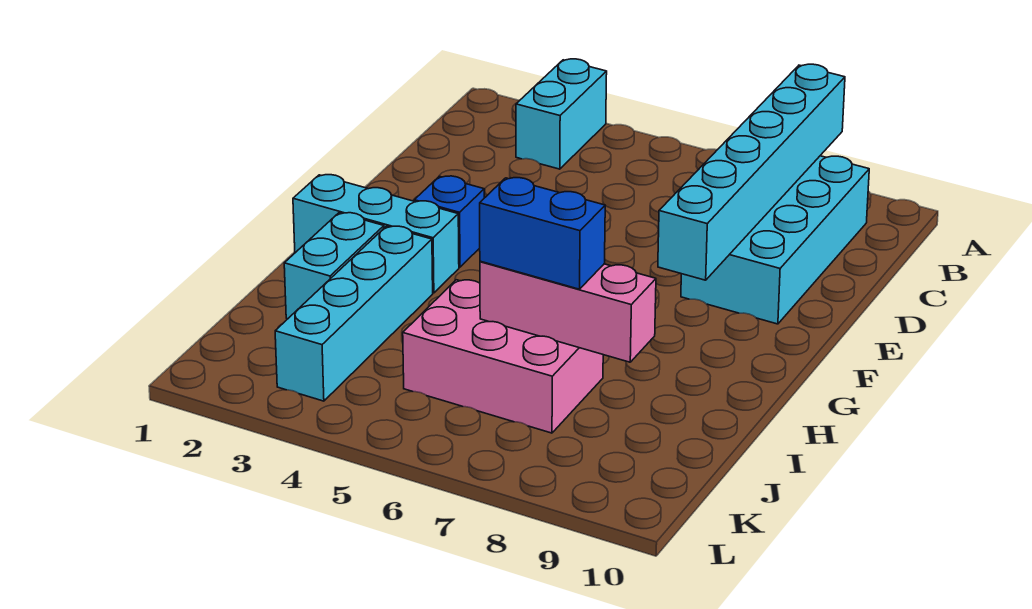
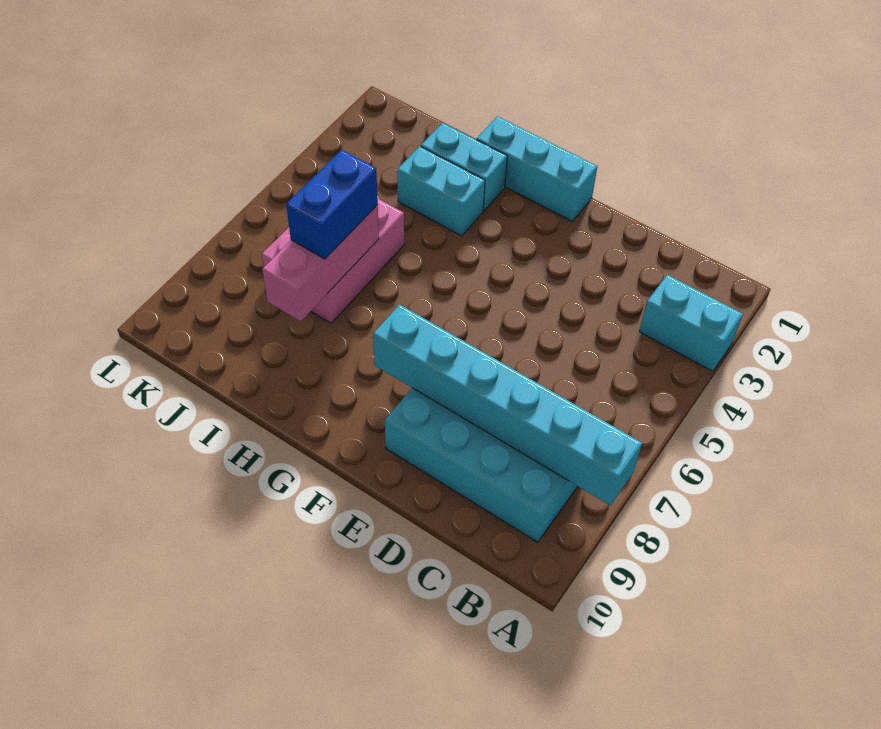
blue 1x1 brick [414,176,484,267] -> none
cyan 1x3 brick [293,175,459,293] -> cyan 1x3 brick turned to [476,116,597,221]
cyan 1x4 brick [275,226,433,401] -> cyan 1x2 brick [397,146,485,236]

